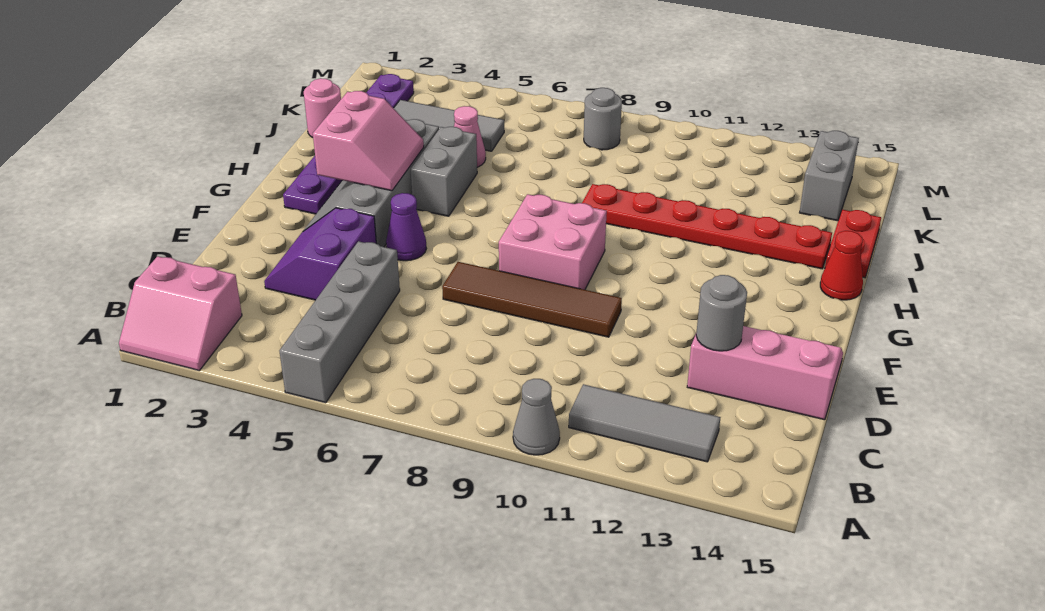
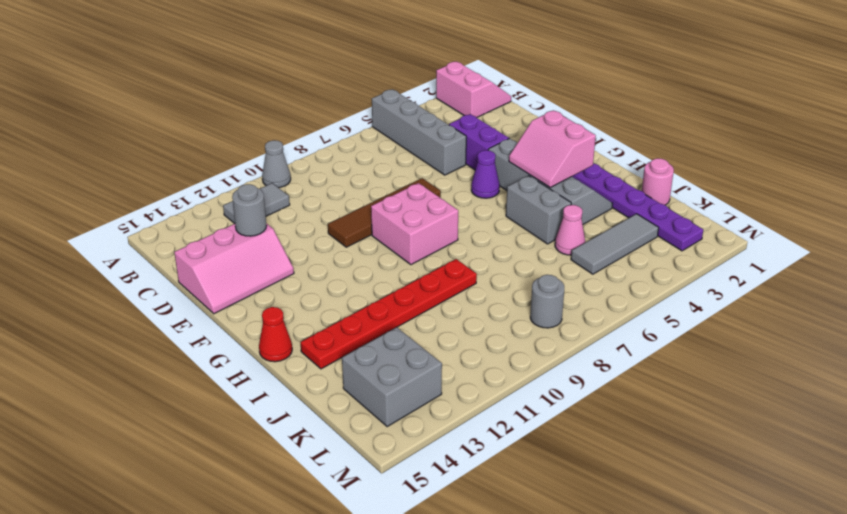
pink 2x2 slope [119,256,242,370] -> pink 2x2 slope turned to [436,62,511,118]
grey 1x3 tile [569,384,720,462] -> grey 1x2 tile [223,183,290,224]
red 1x2 plate [825,210,881,278] -> none
grey 1x2 brick [800,131,859,221] -> grey 2x2 brick [342,327,442,426]

